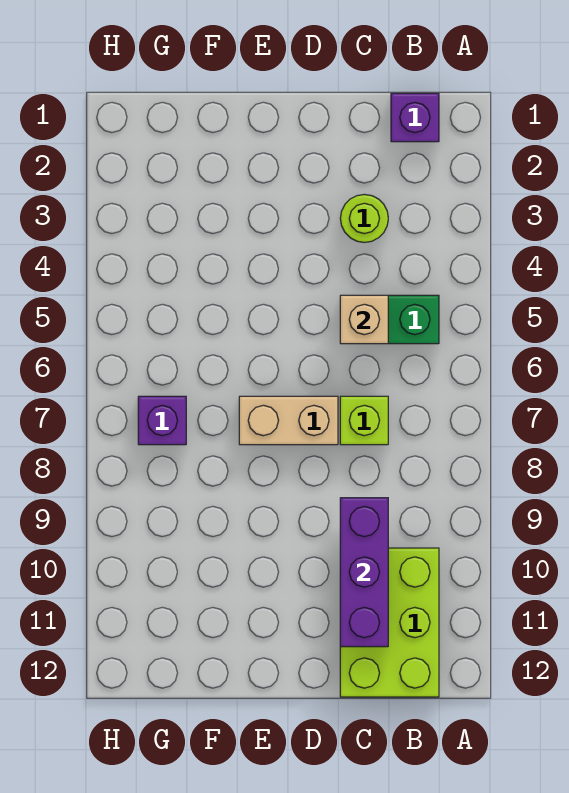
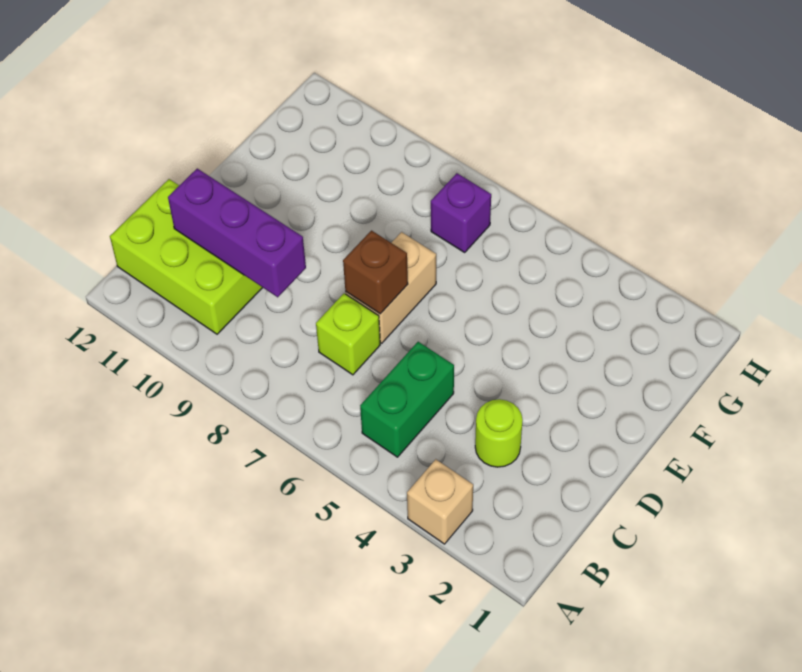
purple 1x1 brick [391,93,439,142] -> none
tan 1x1 brick [340,295,388,344] -> tan 1x1 brick moved to [407,459,473,544]
none -> brown 1x1 brick [343,231,408,314]

